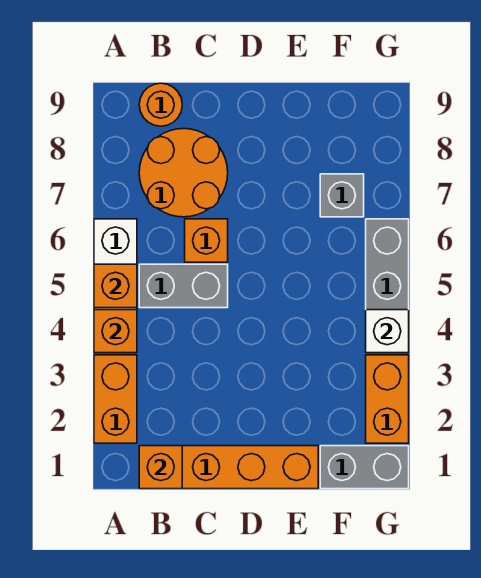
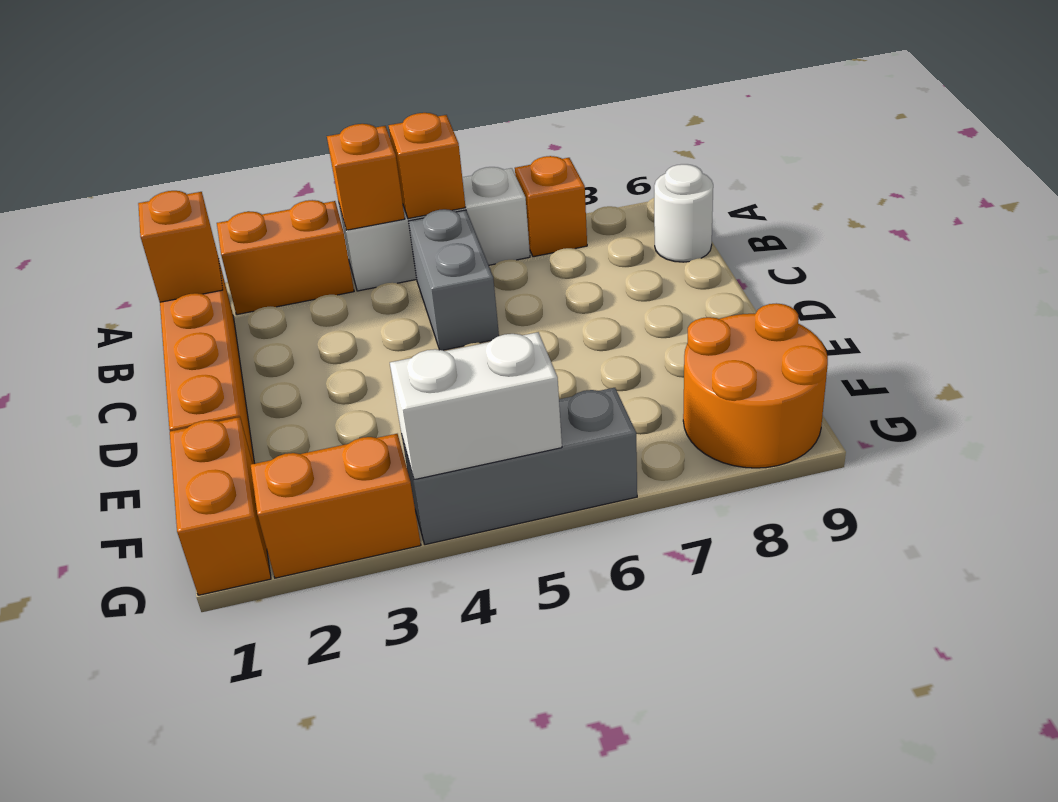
orange 2x2 round brick [139,129,228,217] -> orange 2x2 round brick moved to [683,303,828,468]
orange 1x1 round brick [139,83,182,126] -> white 1x1 round brick [654,164,713,262]
orange 1x1 brick [185,219,228,262] -> orange 1x1 brick moved to [515,156,587,257]
grey 1x2 brick [320,446,409,489] -> orange 1x2 brick [170,417,271,595]
grey 1x1 brick [320,174,364,217] -> none
white 1x1 brick [366,310,409,353] -> white 1x2 brick [390,332,562,480]

